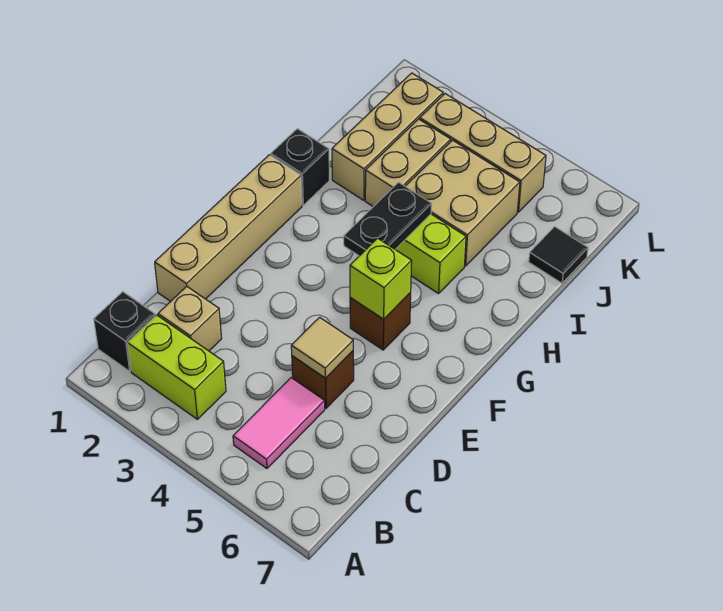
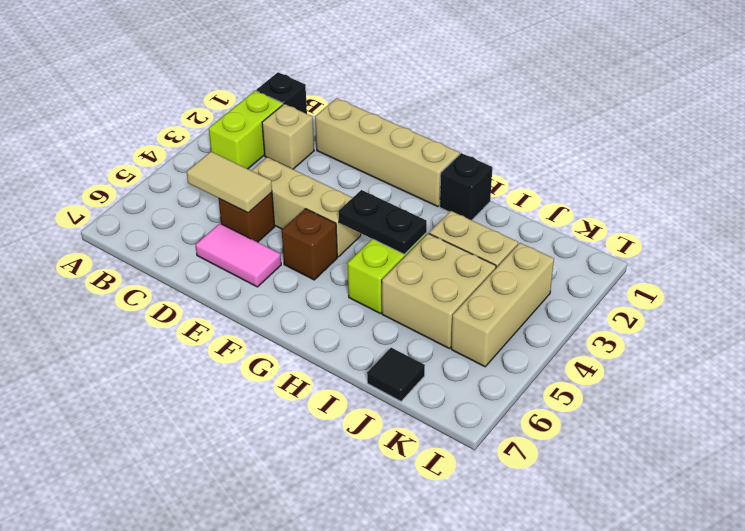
pink 1x2 tile [233,378,325,468] -> pink 1x2 tile moved to [196,224,281,287]
tan 1x1 tile [291,317,353,378] -> tan 1x2 tile [187,152,272,213]
lime 1x1 brick [350,238,412,319] -> none
tan 1x3 brick [332,73,443,200] -> tan 1x3 brick moved to [252,157,361,257]

